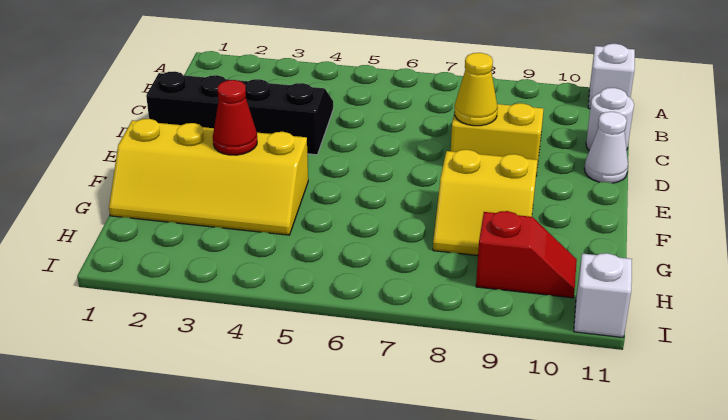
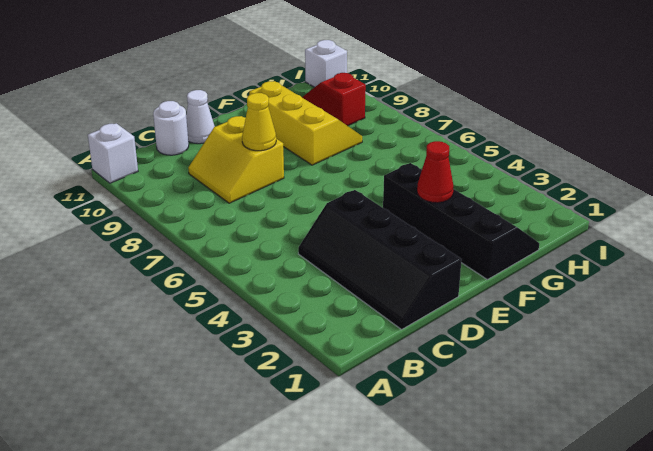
yellow 2x4 slope [109,119,308,235] -> black 2x4 slope [383,163,539,280]
yellow 2x2 slope [433,150,538,256] -> yellow 2x3 slope [249,81,362,165]

